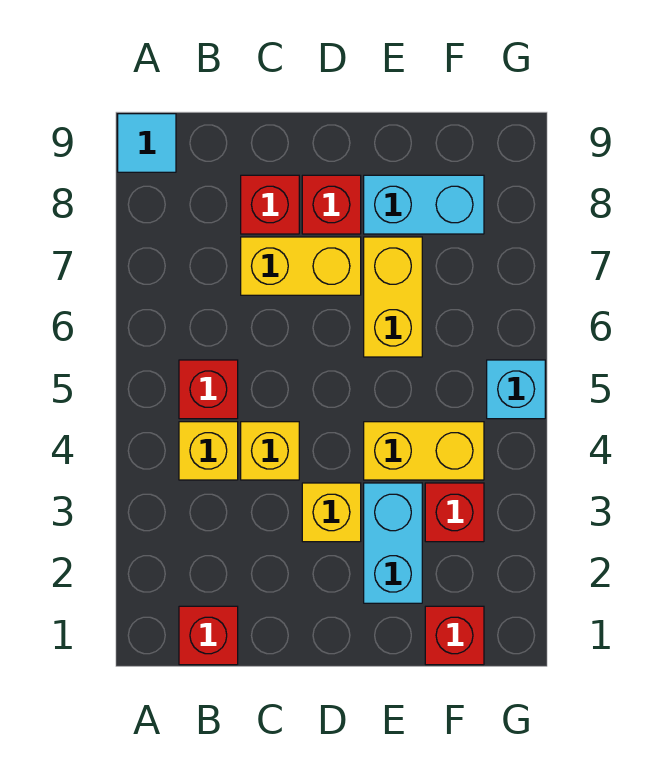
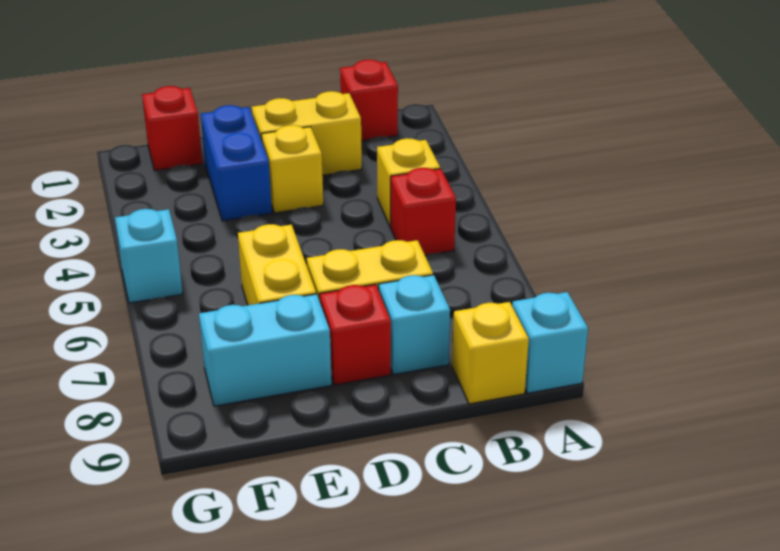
cyan 1x1 tile [118,114,176,172] -> cyan 1x1 brick [512,292,588,393]
yellow 1x1 brick [241,422,299,480] -> yellow 1x1 brick moved to [452,302,529,404]
red 1x1 brick [241,175,299,234] -> cyan 1x1 brick [379,275,450,375]
cyan 1x2 brick [364,483,422,603] -> blue 1x2 brick [201,105,272,221]
yellow 1x2 brick [364,422,484,480] -> yellow 1x2 brick moved to [252,91,362,175]
red 1x1 brick [425,483,484,542] -> none

